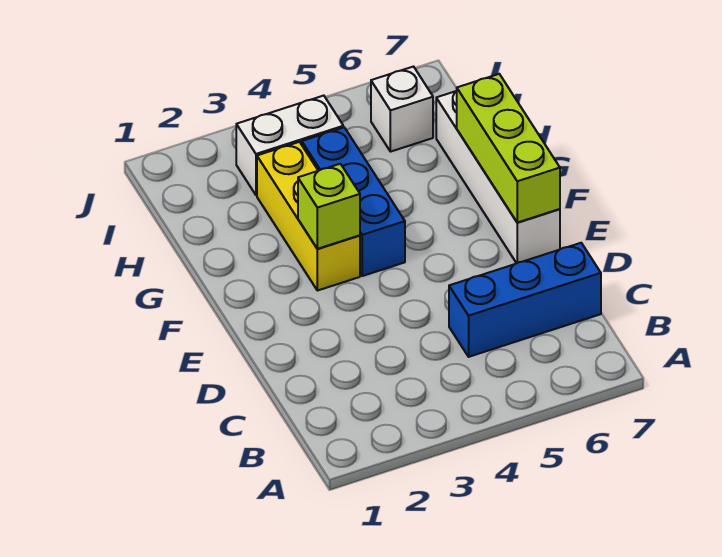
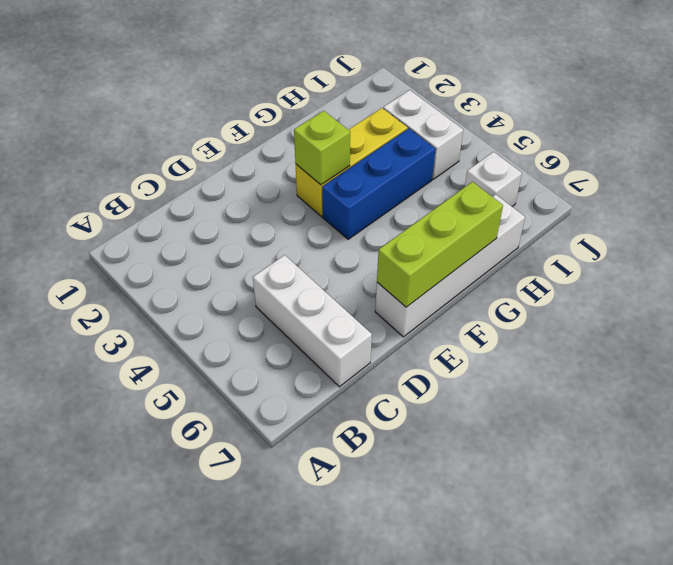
blue 1x3 brick [449,243,601,357] -> white 1x3 brick [253,255,372,387]

